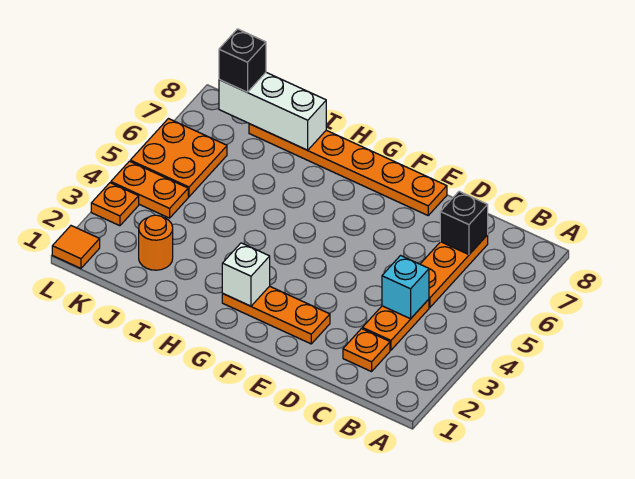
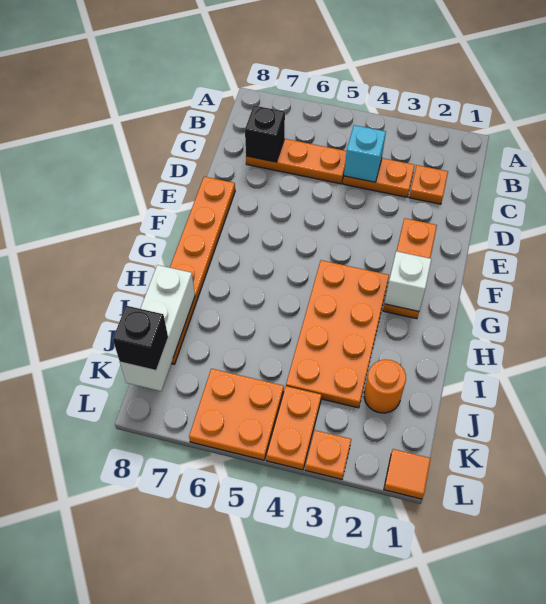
none -> orange 2x4 plate [286,260,389,408]

